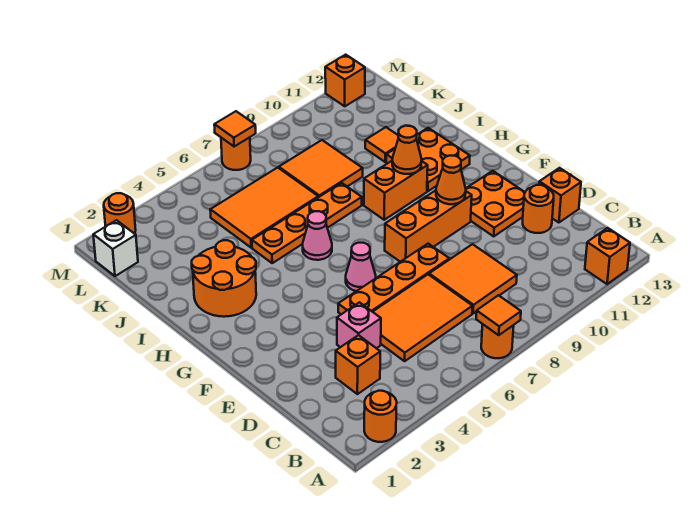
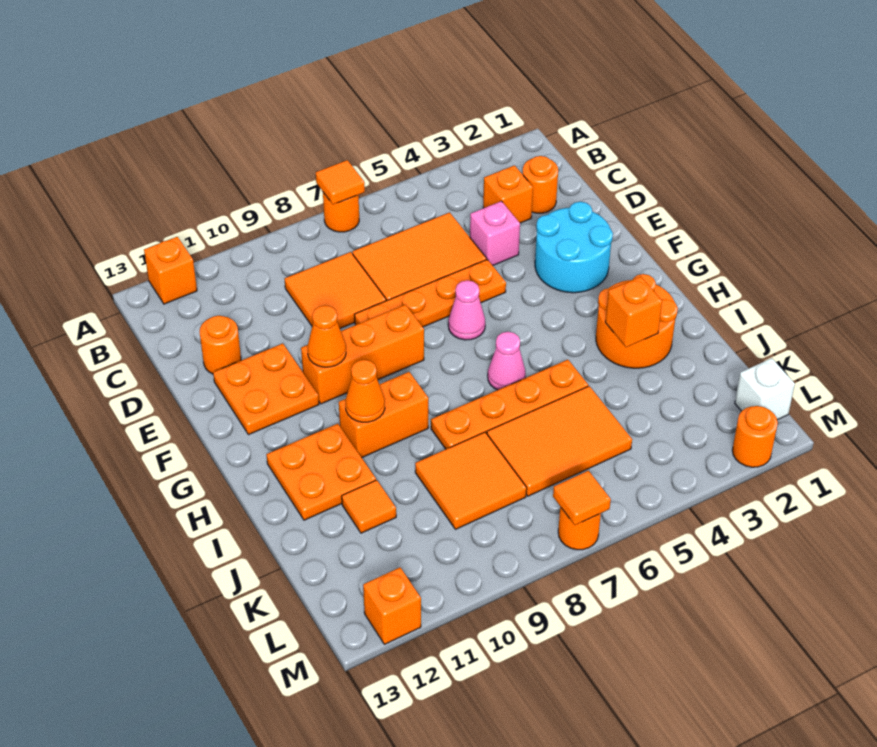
orange 1x1 round brick [364,391,397,442] -> orange 1x1 round brick moved to [523,156,558,213]
orange 1x1 brick [539,168,581,223] -> orange 1x1 brick moved to [605,277,662,347]
none -> cyan 2x2 round brick [535,202,613,293]

